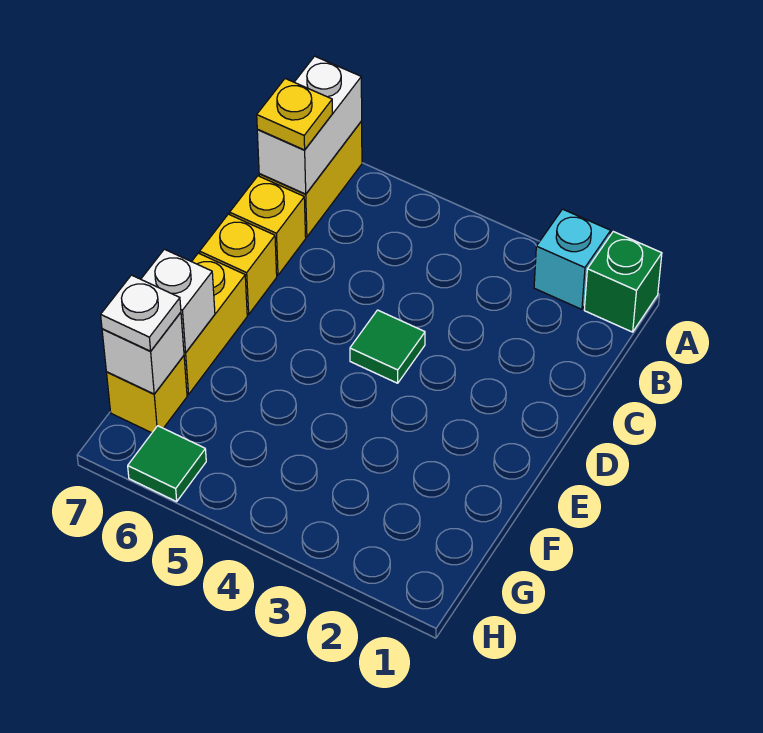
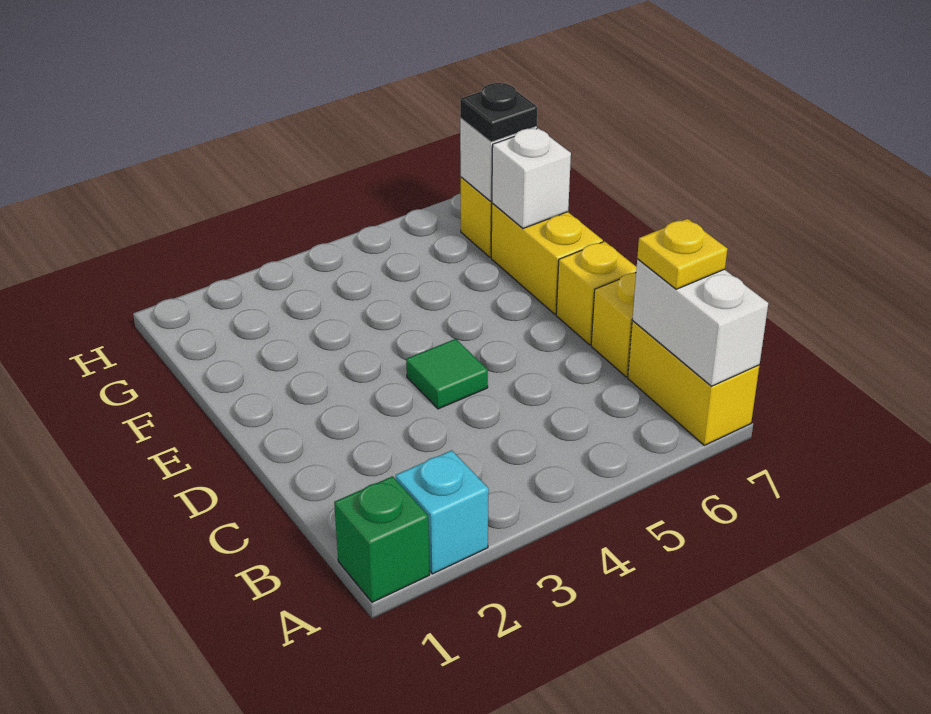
white 1x1 plate [101,275,181,351] -> black 1x1 plate [460,83,537,142]
green 1x1 tile [128,426,206,502] -> none

